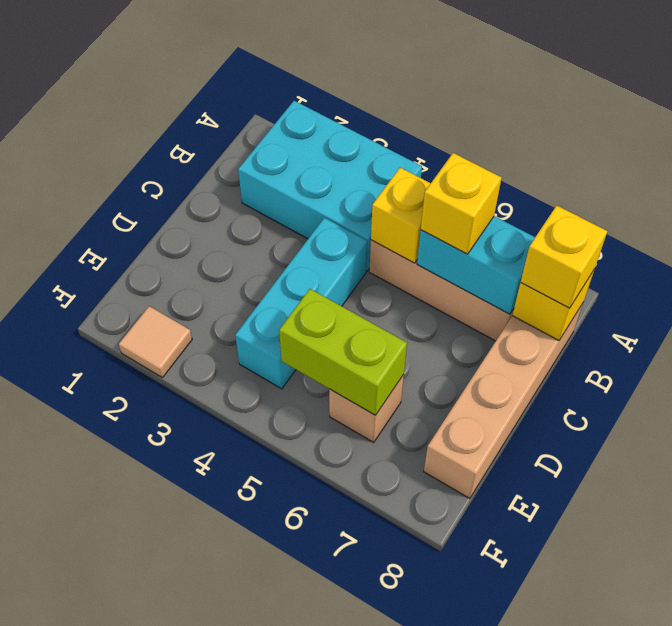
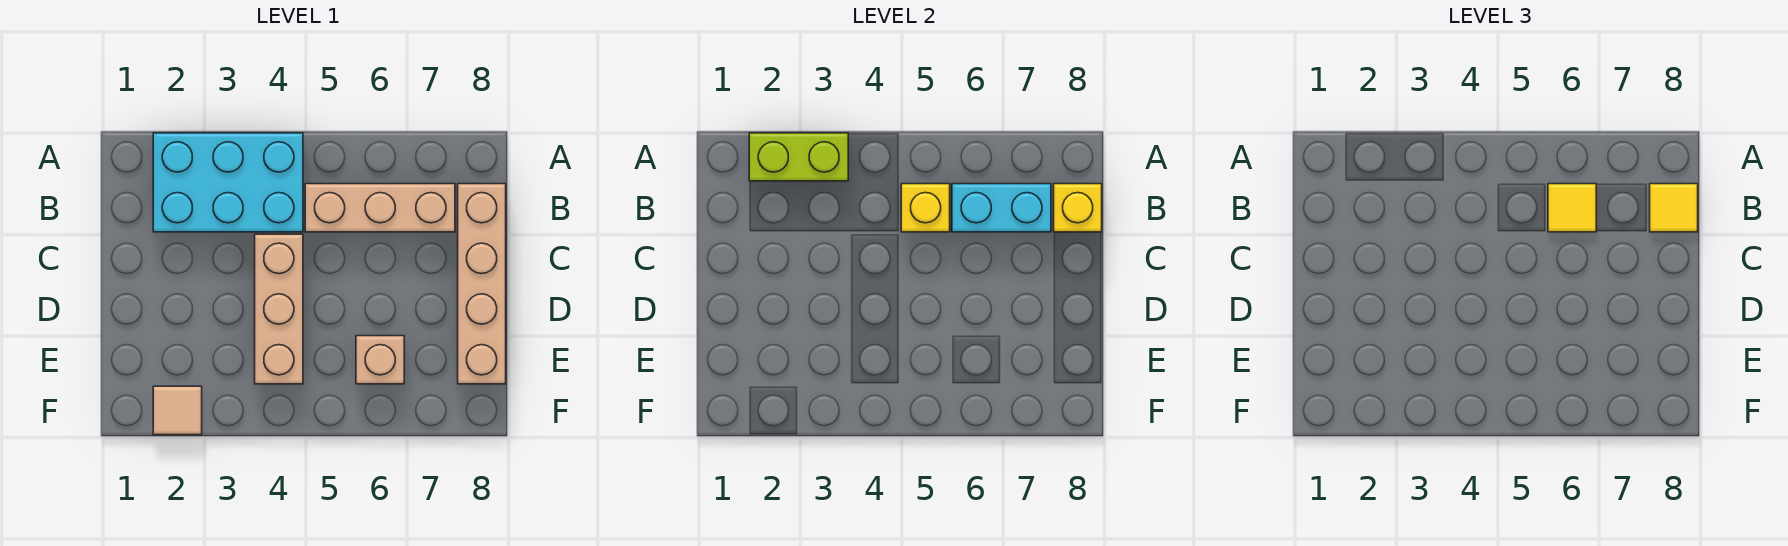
yellow 1x1 brick [421,153,502,254] -> yellow 1x1 tile [1548,184,1596,232]
yellow 1x1 brick [521,206,607,308] -> yellow 1x1 tile [1650,184,1698,232]
cyan 1x3 brick [235,218,367,389] -> tan 1x3 brick [255,234,303,384]
lime 1x2 brick [279,289,407,415] -> lime 1x2 brick moved to [749,133,848,181]

